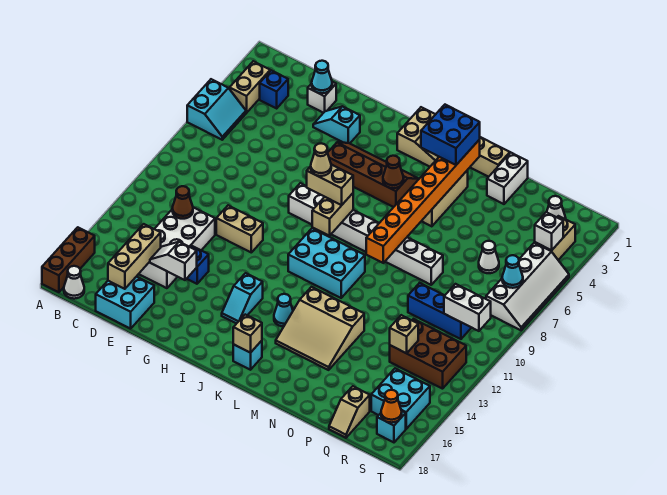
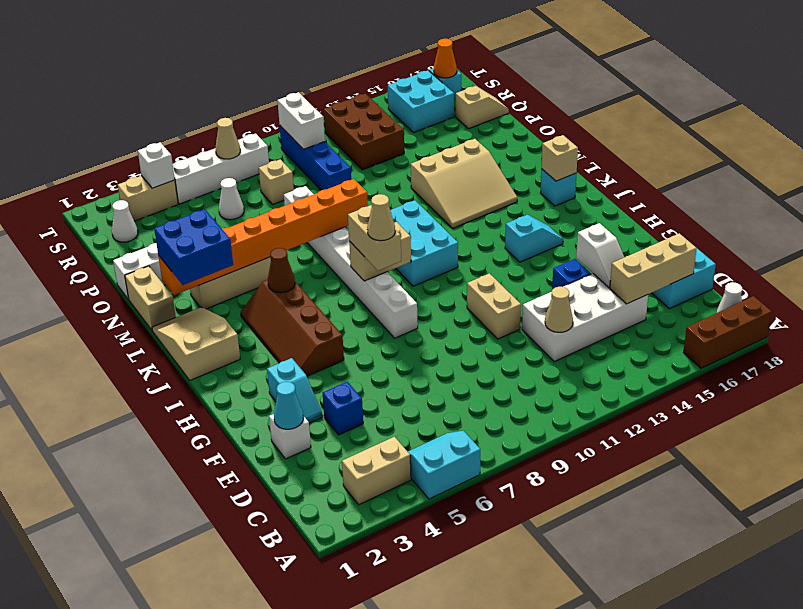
blue 1x1 brick [260,70,288,108] -> blue 1x1 brick moved to [323,382,363,435]
brown 1x1 cone [172,186,193,219] -> tan 1x1 cone [545,287,573,332]
cyan 1x1 cone [274,294,293,326] -> none
tan 3x3 slope [276,287,364,370] -> tan 3x3 slope turned to [411,139,517,228]
blue 1x3 brick [408,283,471,339] -> blue 1x4 brick [280,126,351,190]
tan 1x1 brick [390,315,418,353] -> tan 1x1 brick moved to [259,159,294,204]
cyan 1x1 cone [502,255,523,288] -> tan 1x1 cone [216,118,240,159]

